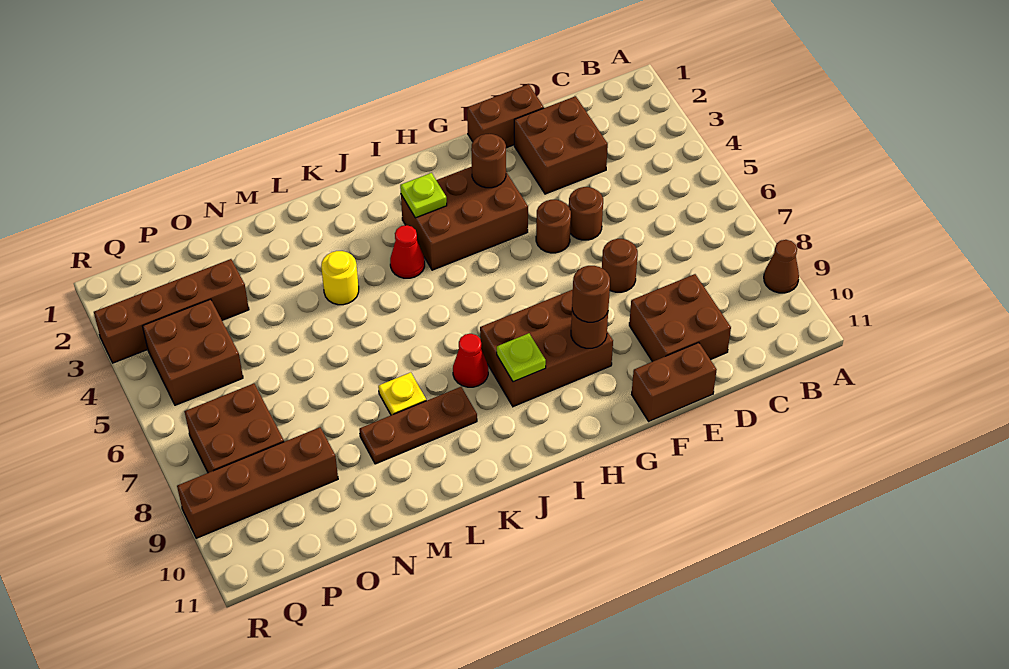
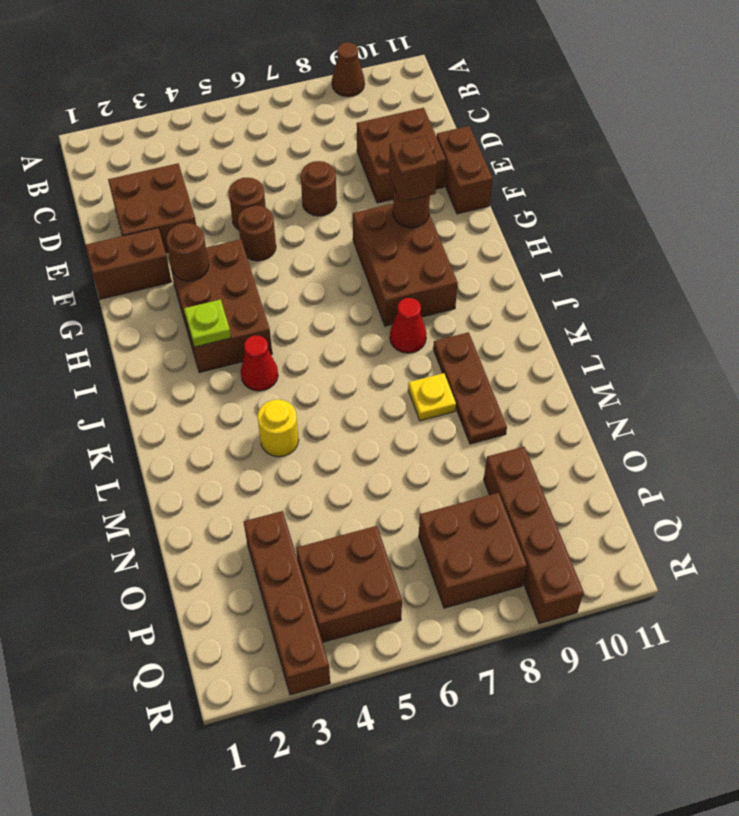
brown 1x2 brick [467,84,544,148] -> brown 1x2 brick turned to [86,228,172,299]
brown 1x1 round brick [572,266,610,322] -> brown 1x1 brick [389,136,437,202]
lime 1x1 plate [497,333,546,382] -> none

